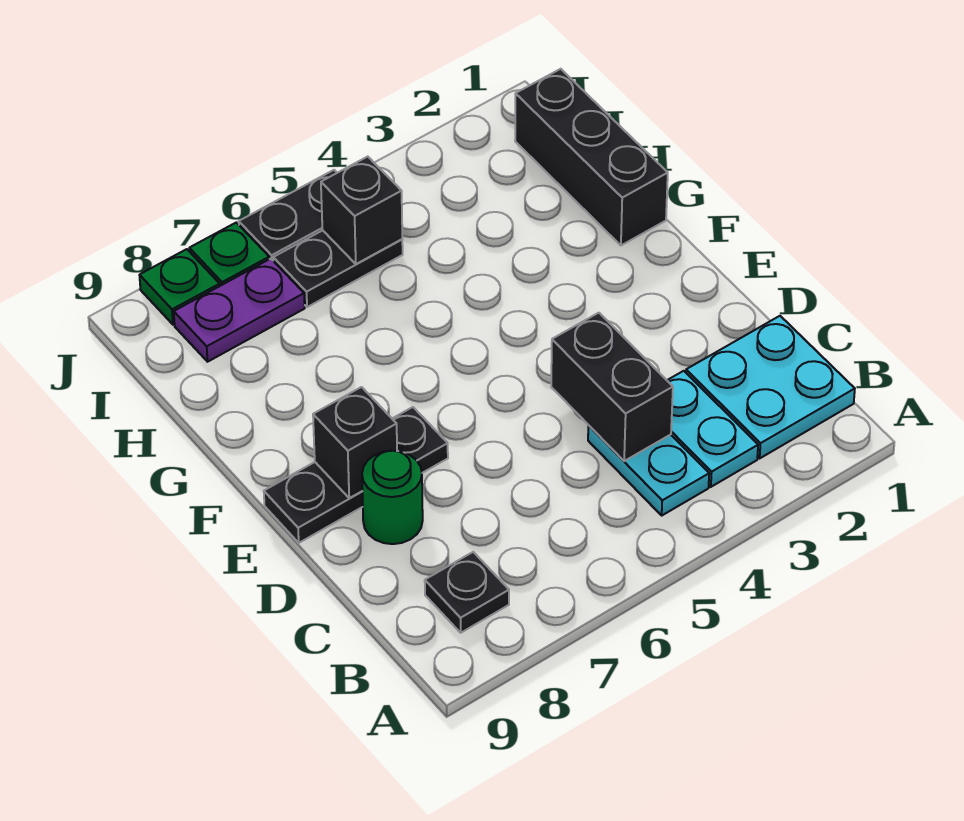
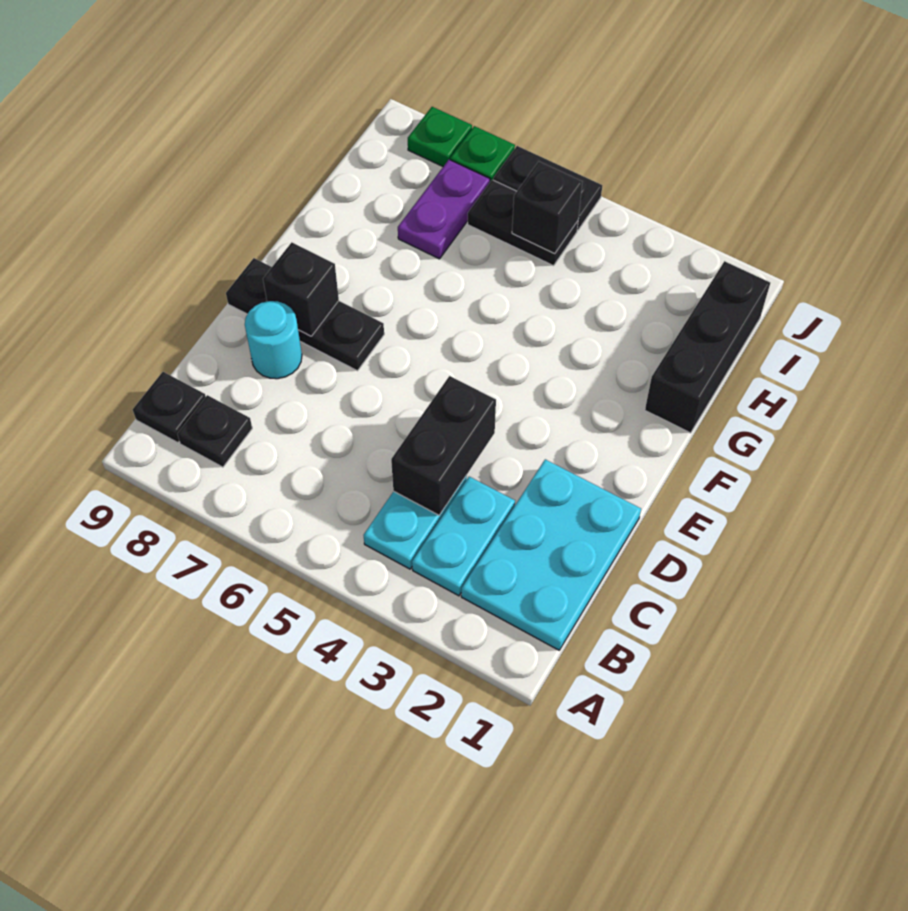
cyan 2x2 plate [686,316,855,458] -> cyan 2x3 plate [461,459,641,650]
none -> black 1x1 plate [133,372,206,443]
green 1x1 round brick [362,451,423,544] -> cyan 1x1 round brick [245,301,302,379]
purple 1x2 plate [174,259,305,362] -> purple 1x2 plate turned to [398,160,490,259]

